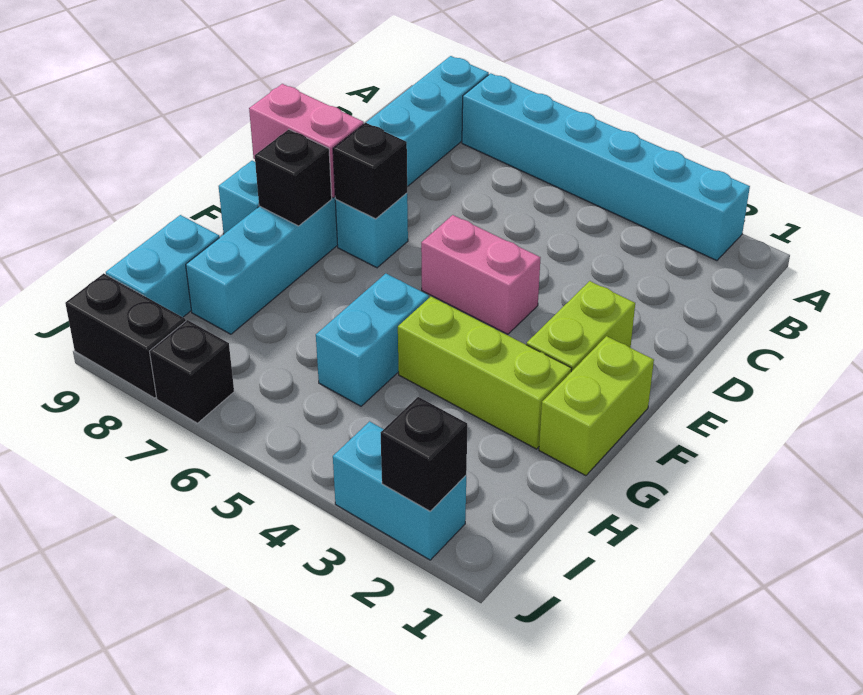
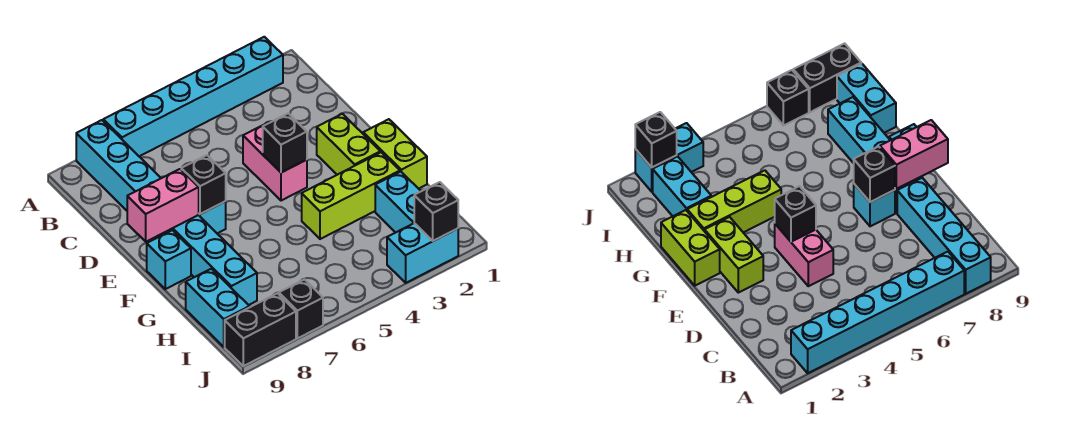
pink 1x2 brick [421,215,540,334] -> pink 1x2 brick turned to [243,122,307,201]
black 1x1 brick [255,129,332,226] -> black 1x1 brick moved to [263,113,307,173]
cyan 1x2 brick [316,274,429,406] -> cyan 1x2 brick moved to [375,172,421,233]

